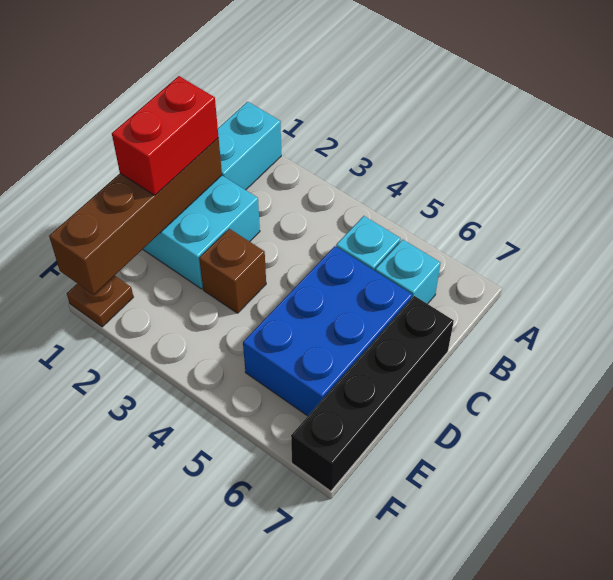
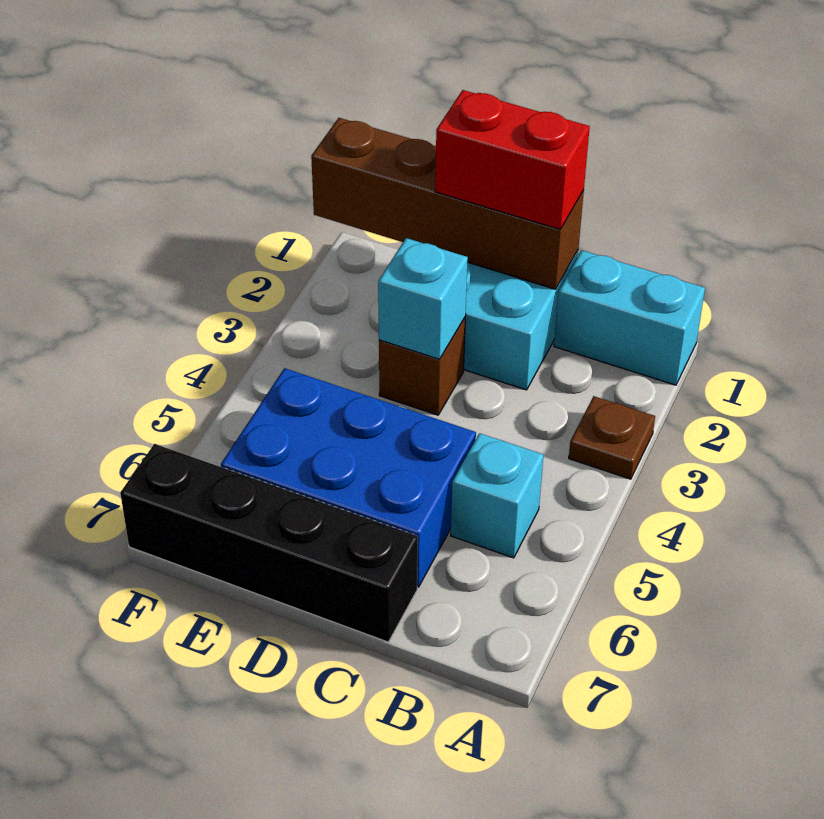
cyan 1x1 brick [375,240,441,304] -> cyan 1x1 brick moved to [378,238,468,359]
brown 1x1 plate [67,276,133,327] -> brown 1x1 plate moved to [569,396,655,479]

